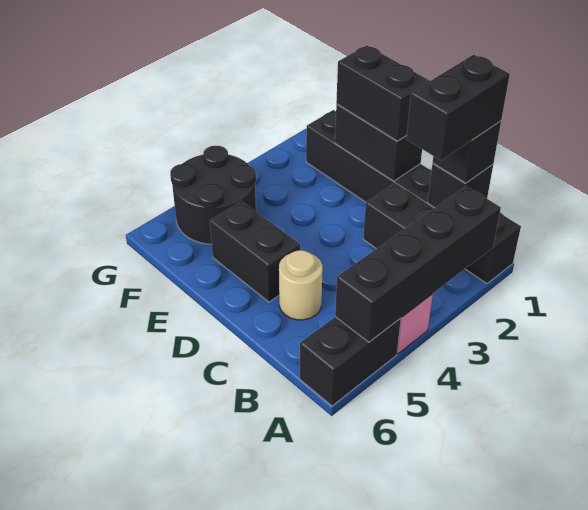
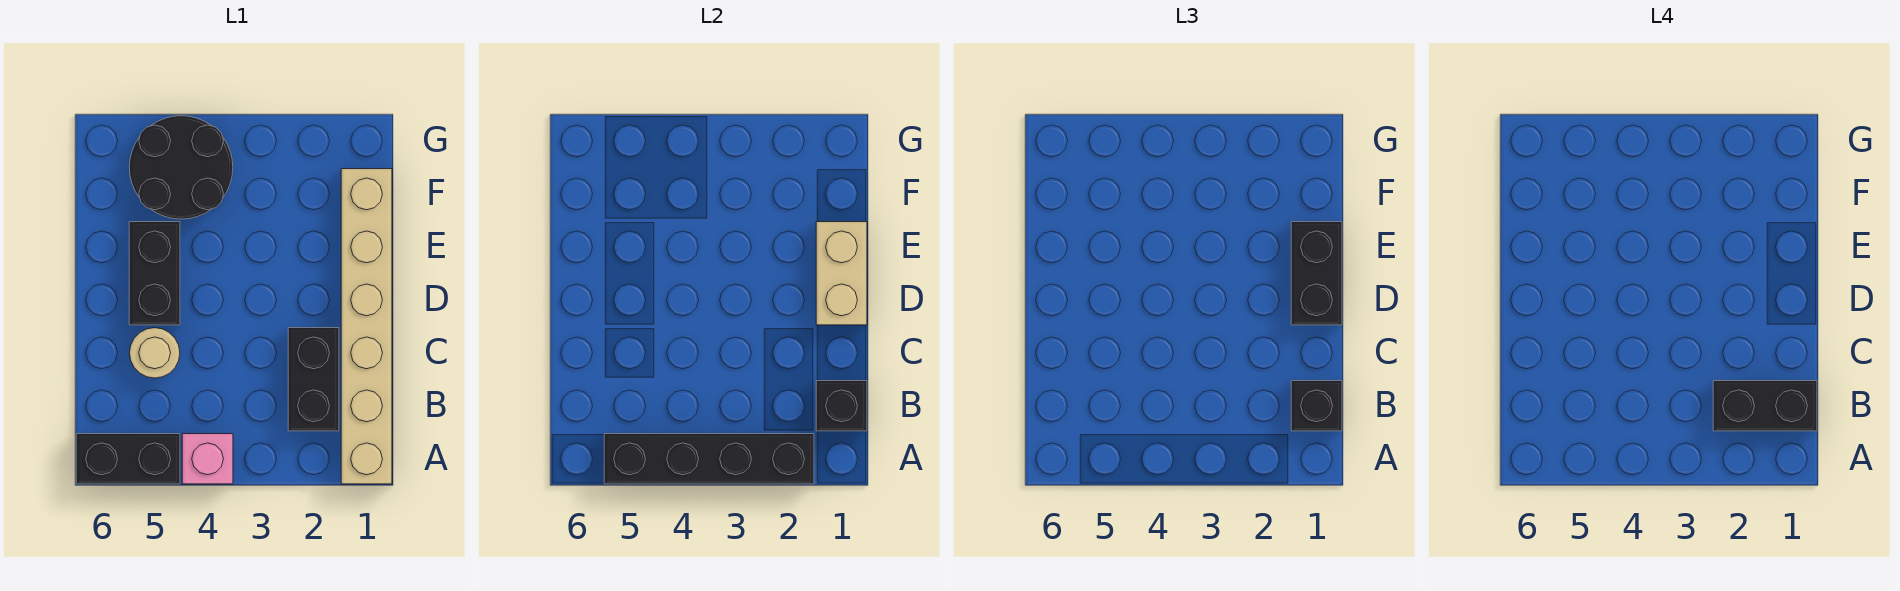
black 1x6 brick [306,110,521,283] -> tan 1x6 brick [341,169,392,484]
black 1x2 brick [335,104,422,181] -> tan 1x2 brick [816,222,867,325]

